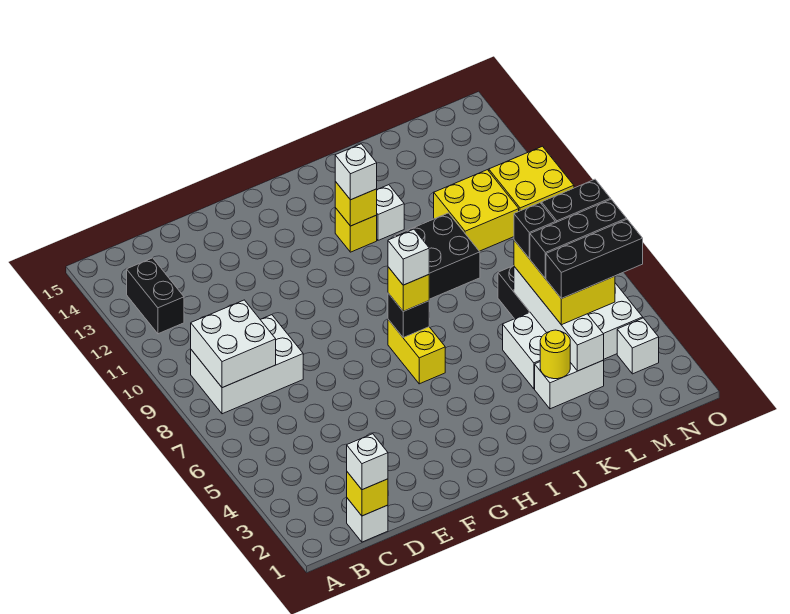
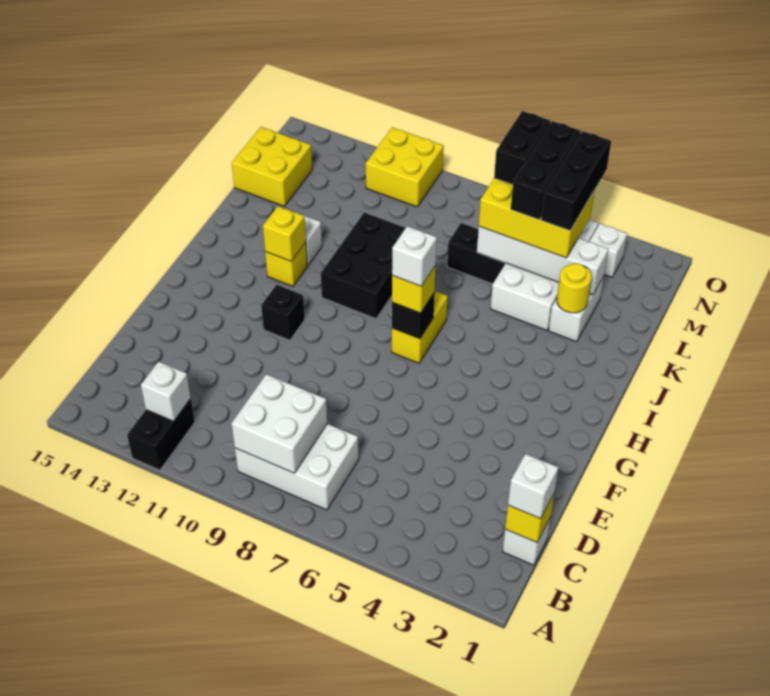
white 2x3 brick [191,315,303,414] -> white 2x3 brick turned to [235,424,359,510]
black 1x2 brick [127,258,184,334] -> black 1x2 brick turned to [127,399,195,470]
yellow 1x2 brick [388,320,445,384] -> yellow 1x2 brick turned to [392,291,448,363]
white 1x1 brick [335,144,377,200] -> white 1x1 brick moved to [141,362,191,421]
black 2x2 brick [395,213,480,299] -> black 2x3 brick [321,213,405,319]
black 1x1 brick [514,203,555,258] -> black 1x1 brick moved to [261,285,305,340]
yellow 2x2 brick [434,170,519,251] -> yellow 2x2 brick moved to [232,127,312,206]

